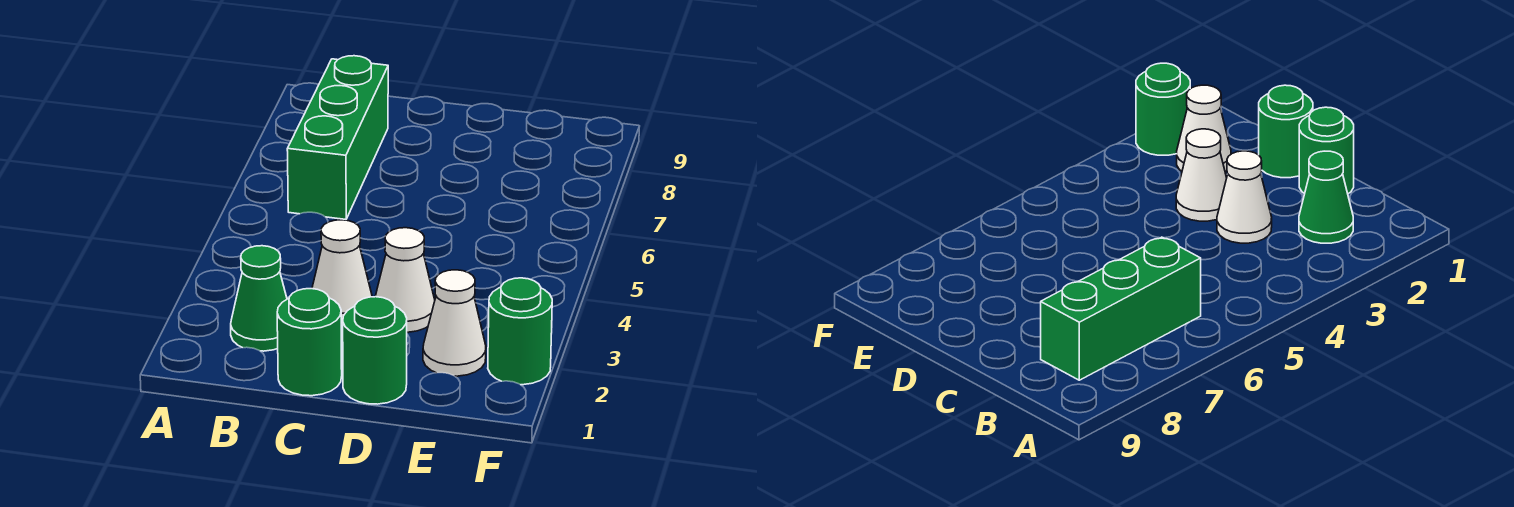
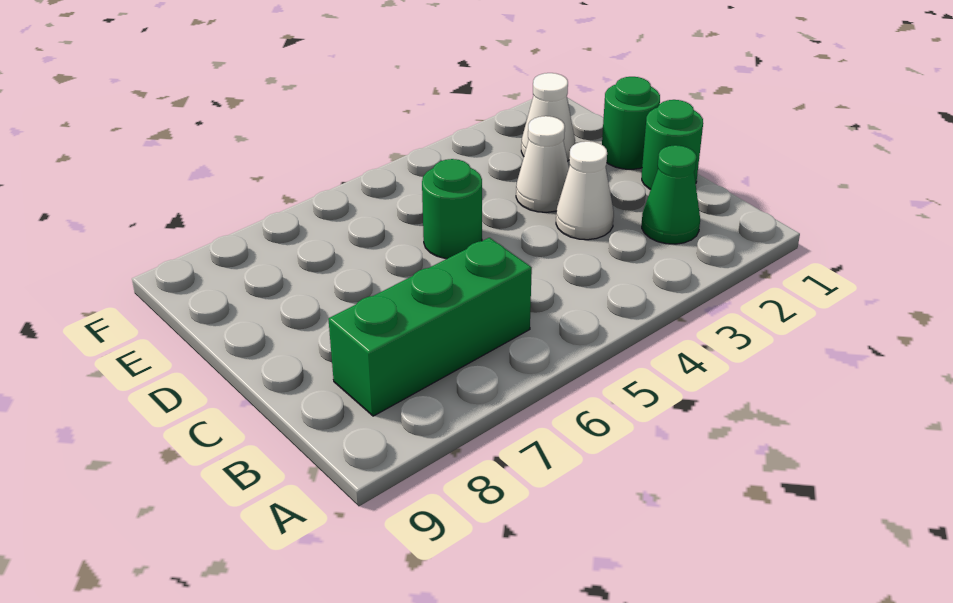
green 1x1 round brick [488,278,552,385] -> green 1x1 round brick moved to [422,159,482,259]

